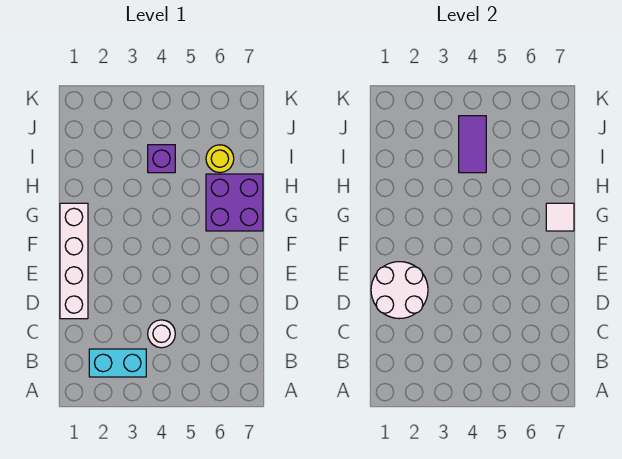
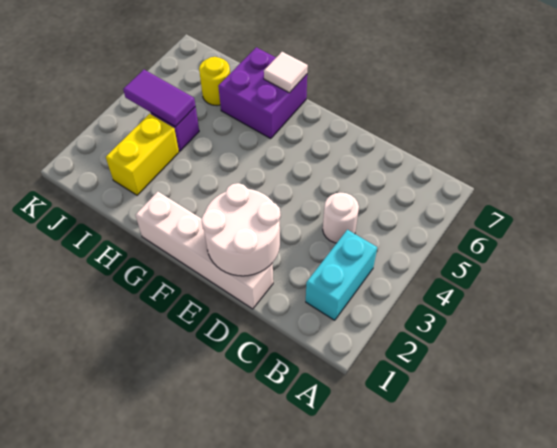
none -> yellow 1x2 brick [106,114,179,195]

